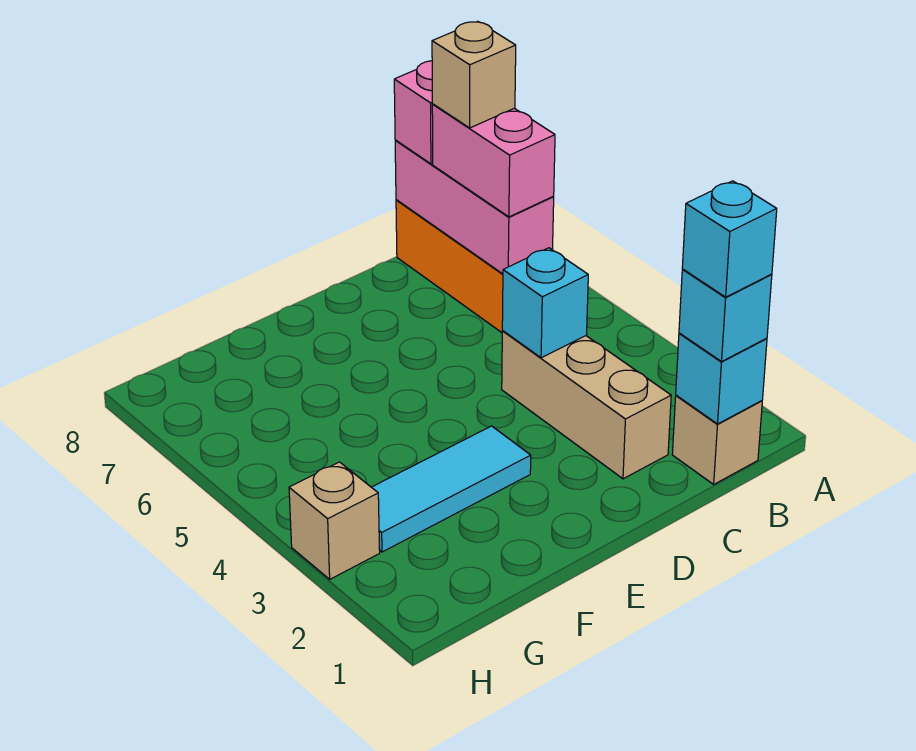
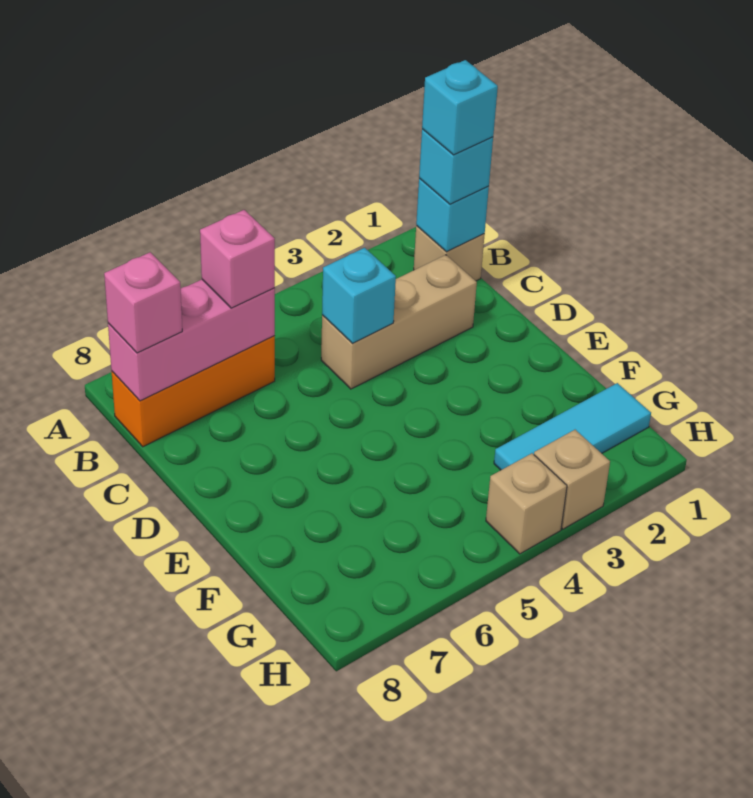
pink 1x2 brick [432,104,555,217] -> pink 1x1 brick [200,210,275,308]
tan 1x1 brick [432,21,516,128] -> tan 1x1 brick moved to [486,453,567,554]
cyan 1x3 tile [372,426,531,552] -> cyan 1x3 tile turned to [494,383,651,470]

